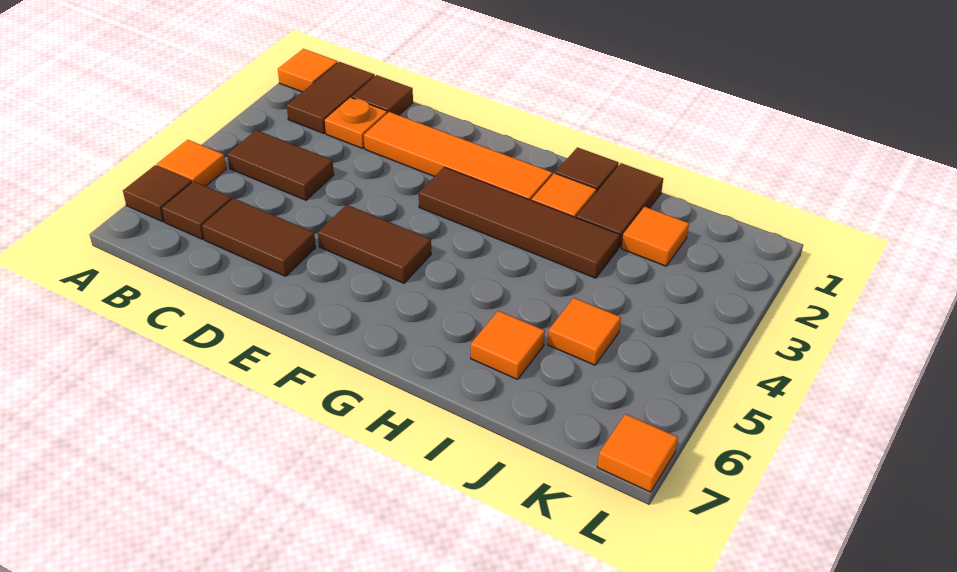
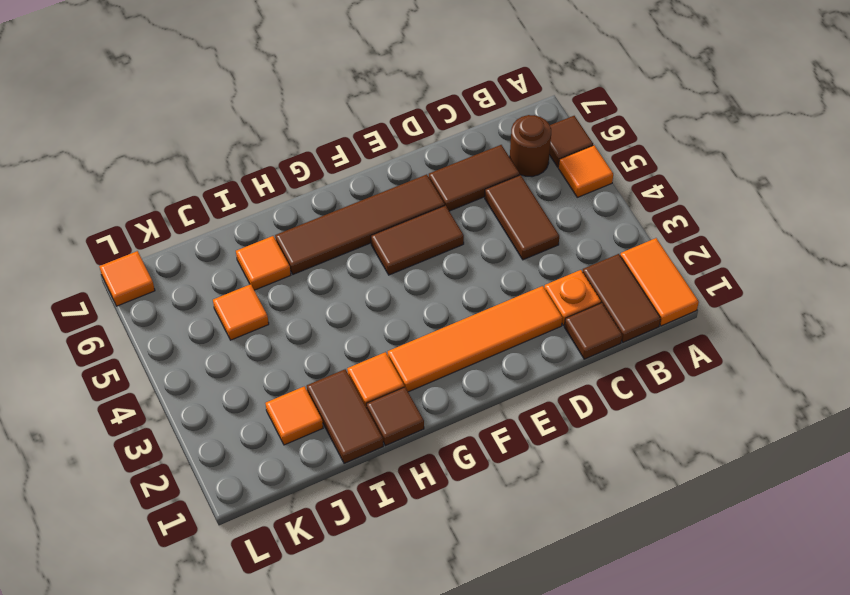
orange 1x1 tile [278,49,338,92] -> orange 1x2 tile [620,238,699,326]
brown 1x2 tile [227,130,334,200] -> brown 1x2 tile turned to [485,175,559,260]
brown 1x1 tile [162,182,232,239] -> brown 1x1 round brick [510,115,551,177]
brown 1x4 tile [419,167,620,278] -> brown 1x4 tile moved to [275,174,445,274]

